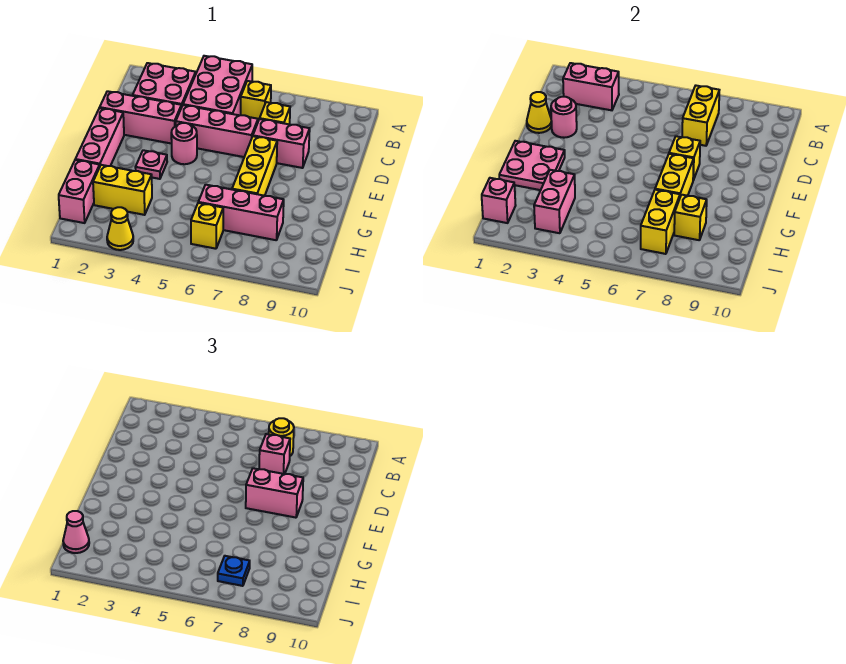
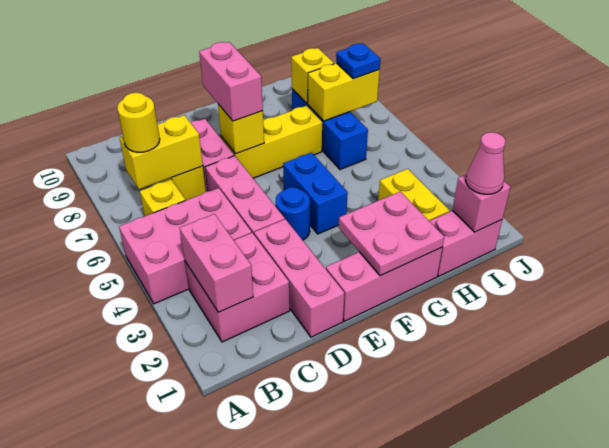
pink 1x1 brick [259,434,290,474] -> none
yellow 1x1 cone [527,92,552,133] -> none
pink 1x1 round brick [551,97,577,138] -> none
pink 1x1 round brick [171,123,197,164] -> blue 1x1 round brick [276,187,310,240]
pink 1x1 plate [135,150,167,179] -> none
none -> blue 1x2 brick [283,153,348,234]
yellow 1x2 brick [655,154,694,196] -> none
pink 1x2 brick [534,170,575,233] -> none
pink 1x3 brick [198,185,284,240] -> blue 1x3 brick [292,89,368,170]
yellow 1x1 brick [191,203,223,249] -> none
yellow 1x1 cone [107,207,133,250] -> none

